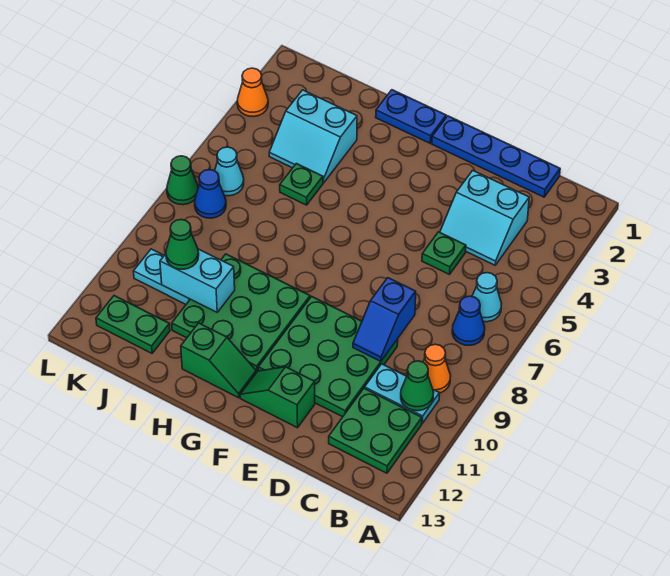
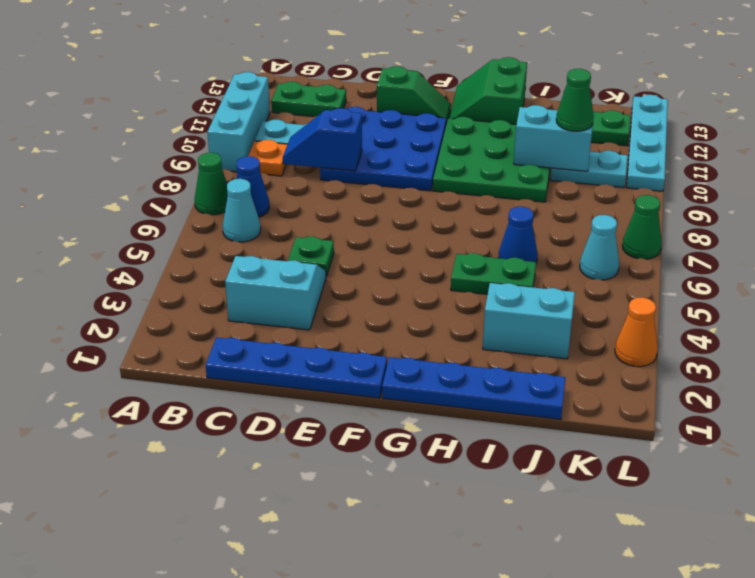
none -> cyan 1x3 brick [207,72,270,172]
orange 1x1 cone [423,344,451,393] -> orange 1x1 plate [248,140,288,176]
green 1x1 cone [401,361,434,411] -> green 1x1 cone moved to [194,153,228,215]
green 2x2 plate [329,388,422,473] -> green 1x2 plate [271,82,346,117]
blue 1x2 slope [353,278,416,361] -> blue 1x2 slope turned to [283,108,362,171]
green 3x3 plate [258,296,398,417] -> blue 3x3 plate [320,107,446,191]
blue 1x2 plate [376,90,446,143] -> blue 1x4 plate [382,357,566,419]
green 1x2 slope [181,323,256,398] -> green 2x2 slope [449,57,527,124]
green 1x1 plate [280,163,323,205] -> green 1x2 plate [451,253,536,294]
blue 1x1 cone [195,170,226,218] -> blue 1x1 cone moved to [499,207,538,262]
none -> cyan 1x4 plate [627,95,668,191]

